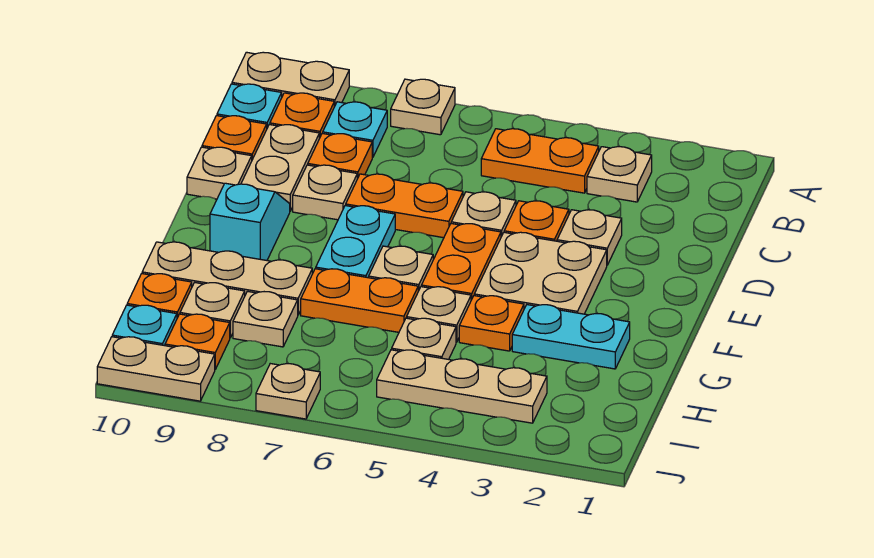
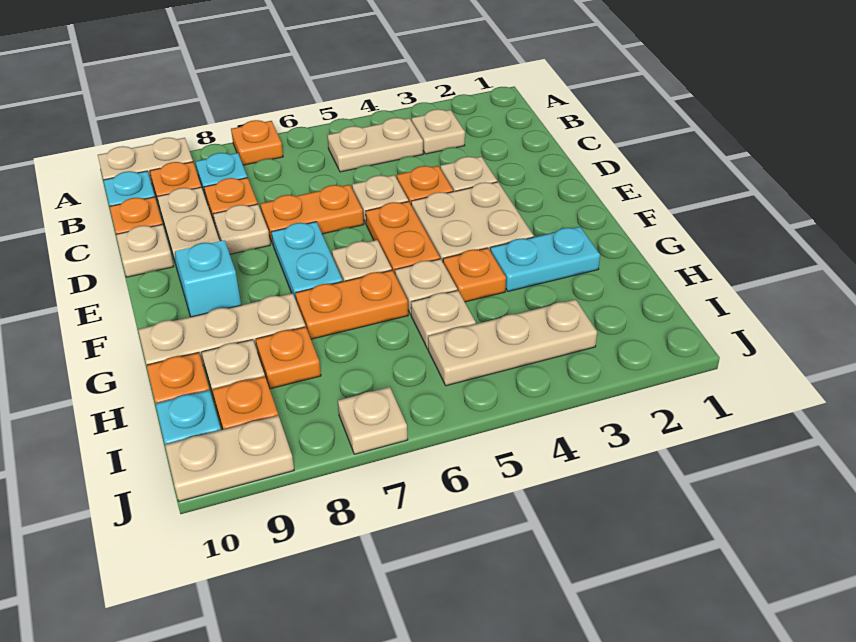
tan 1x1 plate [391,79,455,135] -> orange 1x1 plate [231,120,283,165]
orange 1x2 plate [481,129,599,193] -> tan 1x2 plate [327,118,423,172]
tan 1x1 plate [233,291,298,347] -> orange 1x1 plate [256,327,321,389]

